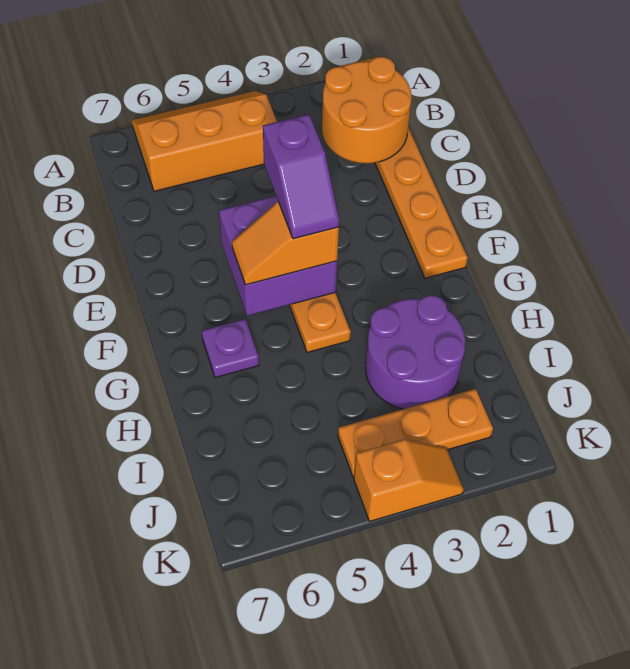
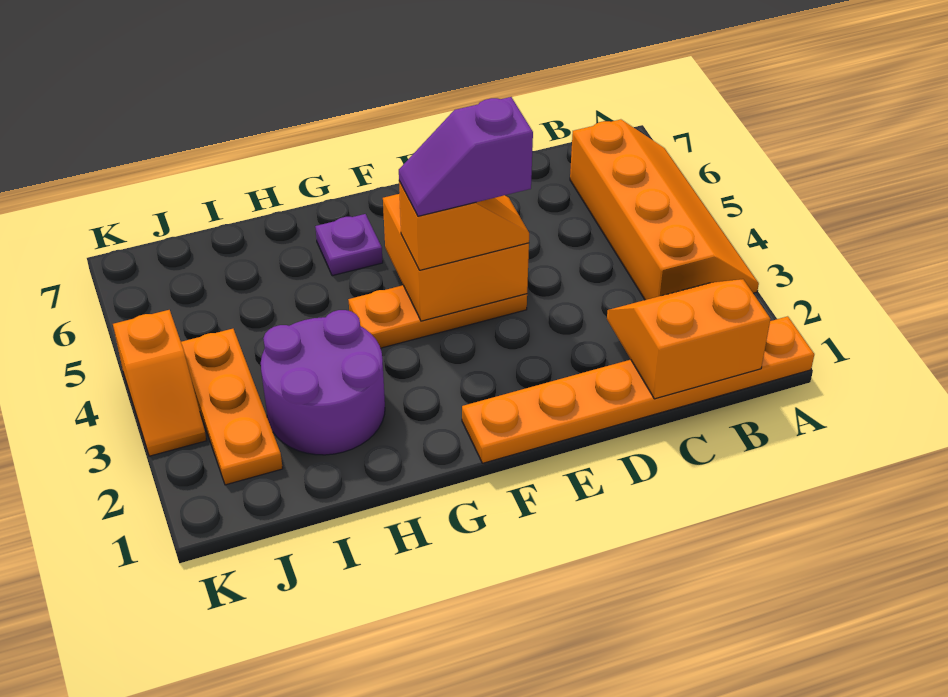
orange 2x3 slope [132,91,277,191] -> orange 2x4 slope [570,119,759,300]
orange 2x2 round brick [322,57,412,164] -> orange 2x2 slope [607,279,770,399]
purple 2x2 brick [219,196,337,316] -> orange 2x2 brick [383,194,529,321]
orange 1x2 slope [232,202,339,285] -> orange 1x2 slope turned to [399,181,529,270]

